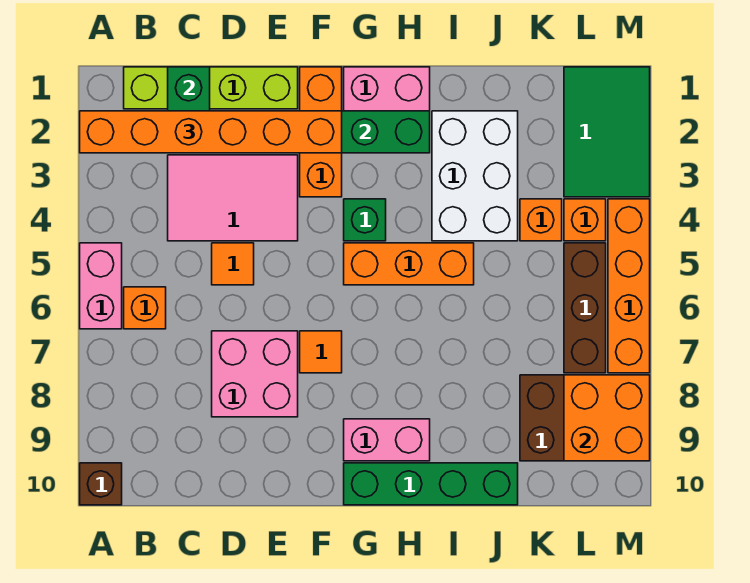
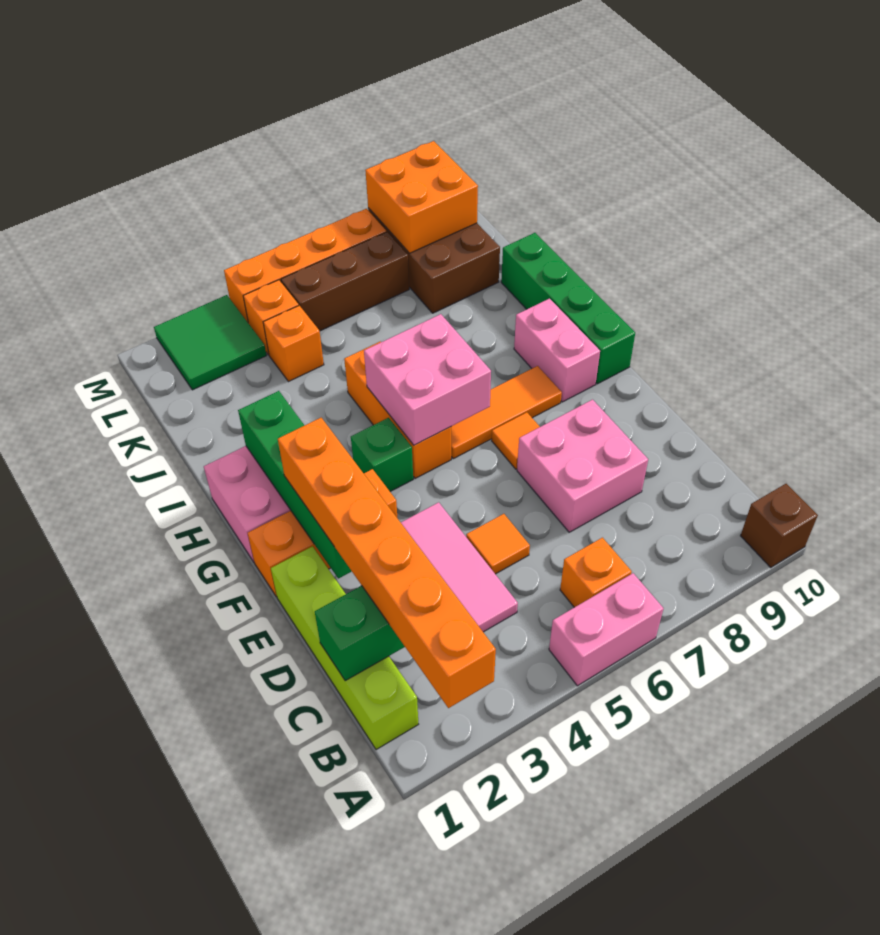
none -> pink 2x2 brick [364,314,491,445]
none -> orange 1x3 tile [451,366,562,459]
white 2x3 brick [432,111,518,241] -> none
green 2x3 tile [564,67,650,197] -> green 2x2 tile [154,295,266,390]

